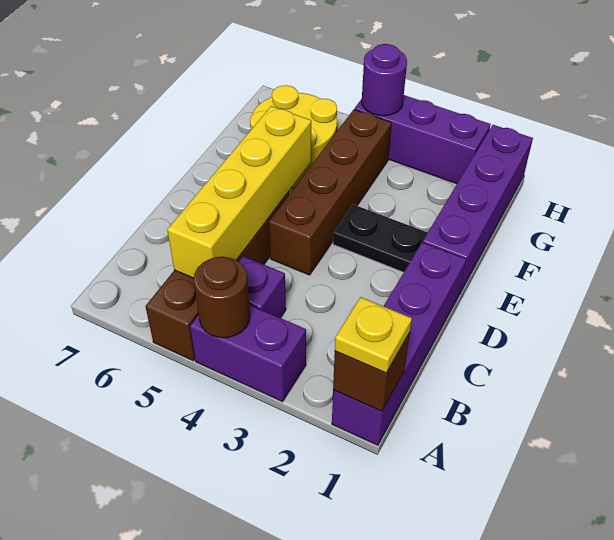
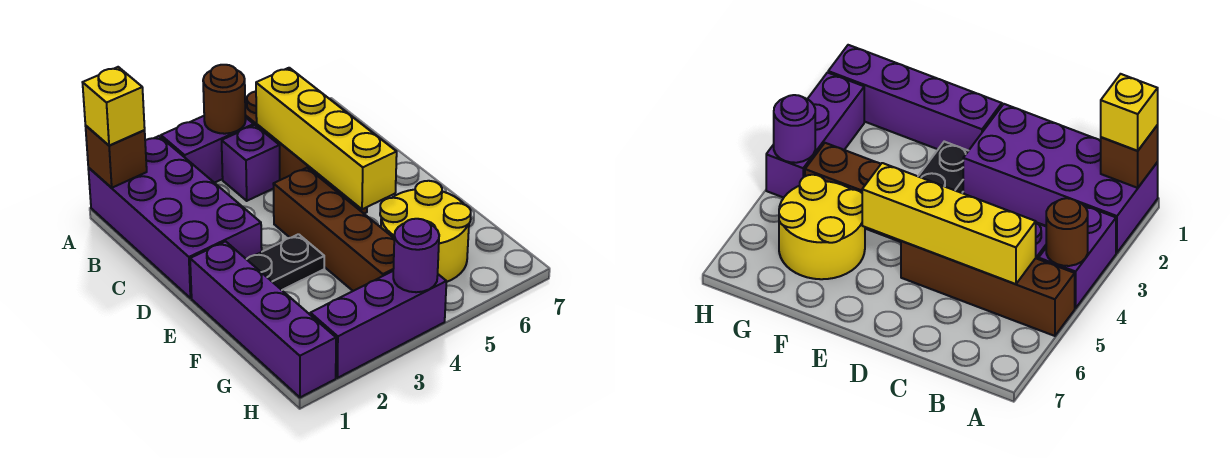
purple 1x4 brick [332,242,466,445] -> purple 2x4 brick [88,136,262,298]
yellow 1x1 plate [335,297,412,373] -> yellow 1x1 brick [82,67,145,146]

